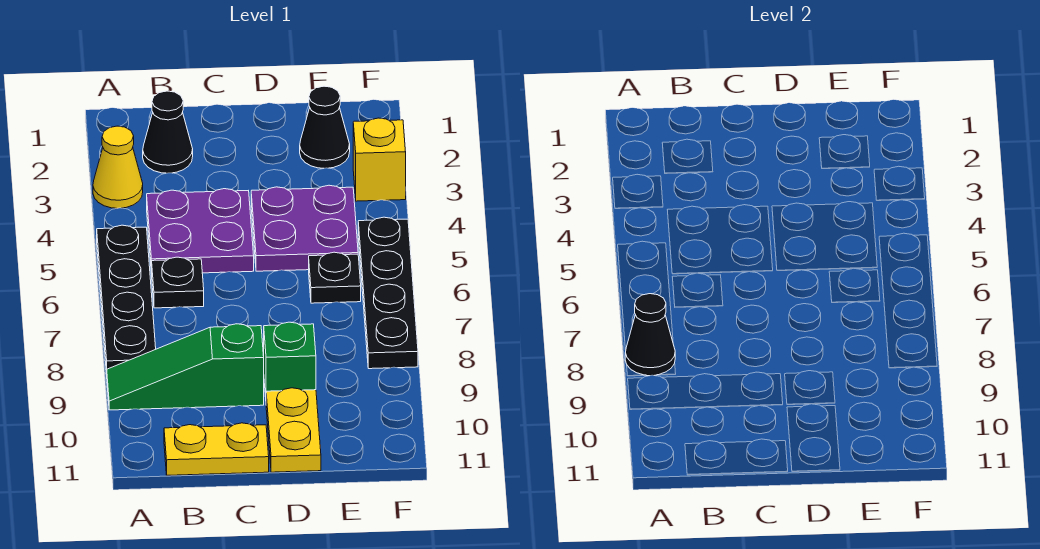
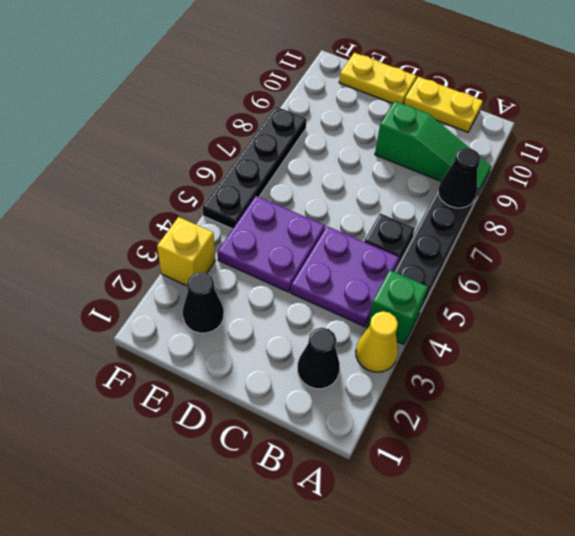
green 1x1 brick [264,322,316,397] -> green 1x1 brick moved to [367,270,428,344]
yellow 1x2 plate [266,388,321,472] -> yellow 1x2 plate turned to [339,53,416,104]
black 1x1 plate [309,252,361,303] -> none

